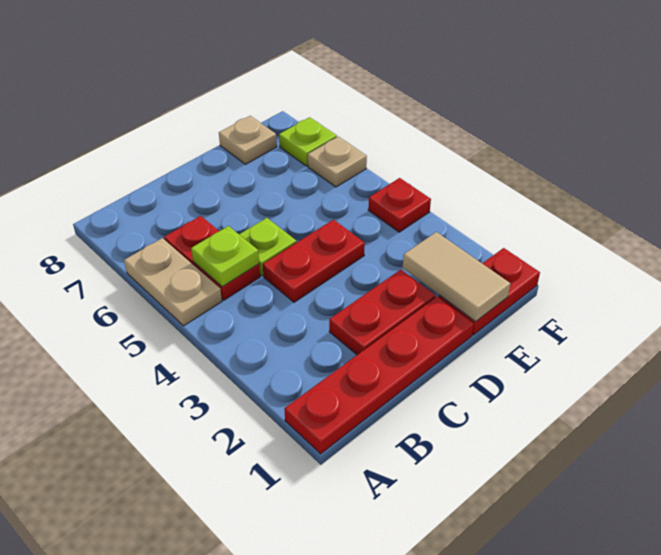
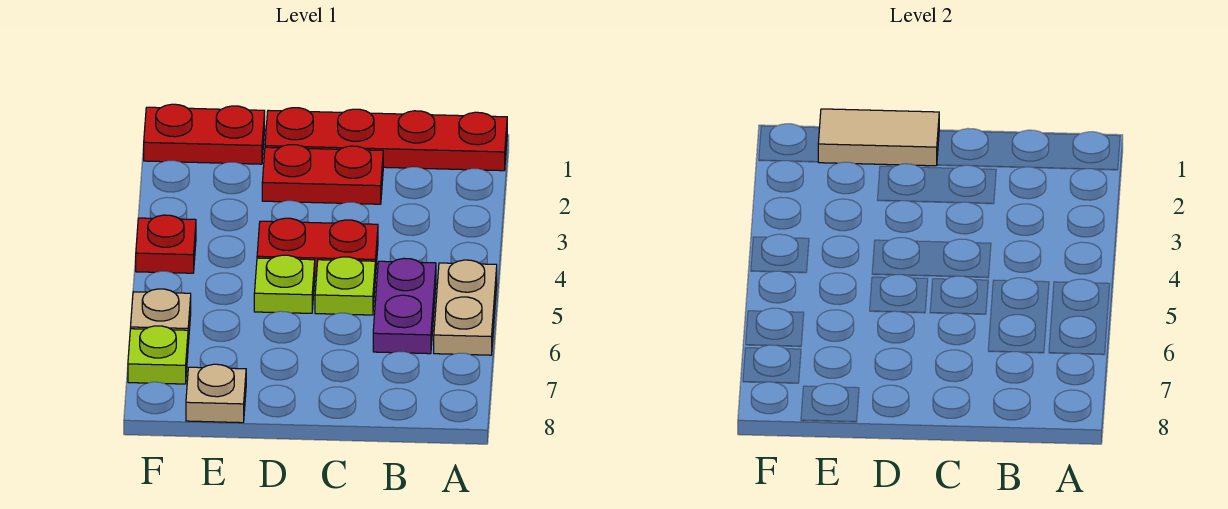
red 1x2 plate [164,216,260,300] -> purple 1x2 plate [373,258,436,354]
lime 1x1 plate [191,226,259,287] -> lime 1x1 plate moved to [254,255,315,313]
tan 1x2 tile [403,232,510,321] -> tan 1x2 tile turned to [818,109,939,166]

